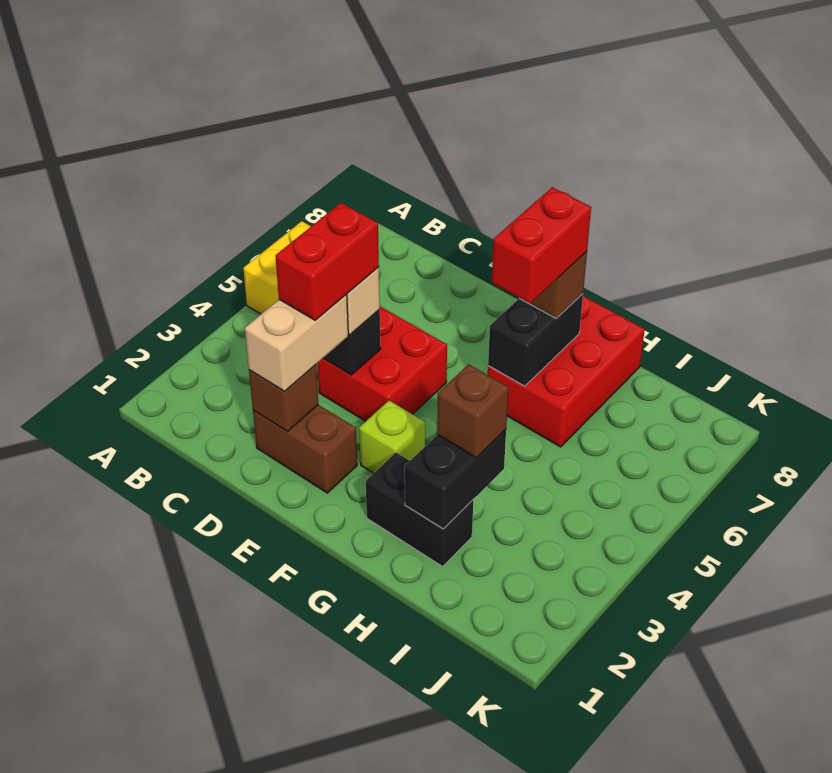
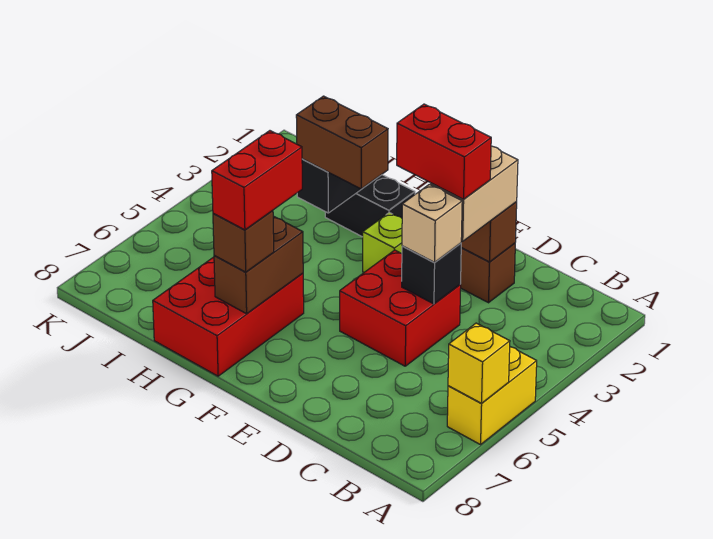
none -> yellow 1x1 brick [448,323,510,403]
red 1x2 brick [275,203,379,320] -> red 1x2 brick turned to [397,104,491,199]
black 1x2 brick [488,294,583,386] -> brown 1x2 brick [214,216,303,314]
brown 1x1 brick [437,364,509,458] -> brown 1x2 brick [296,96,388,189]

